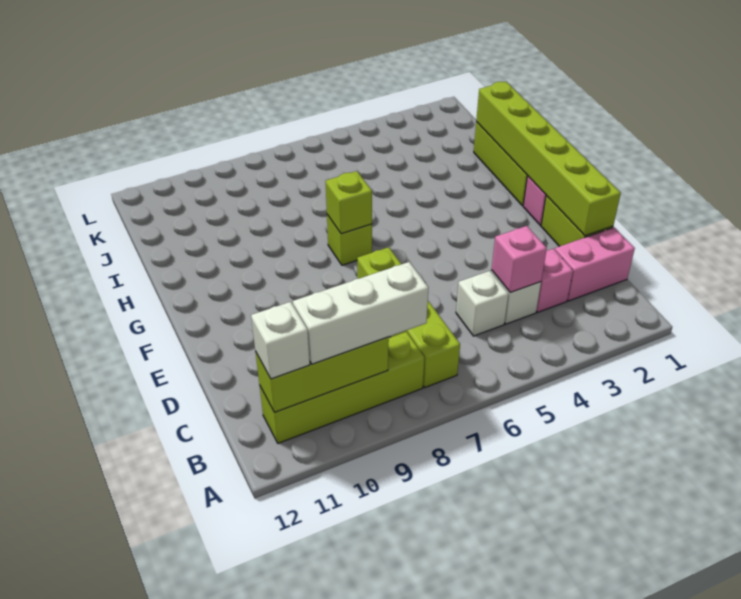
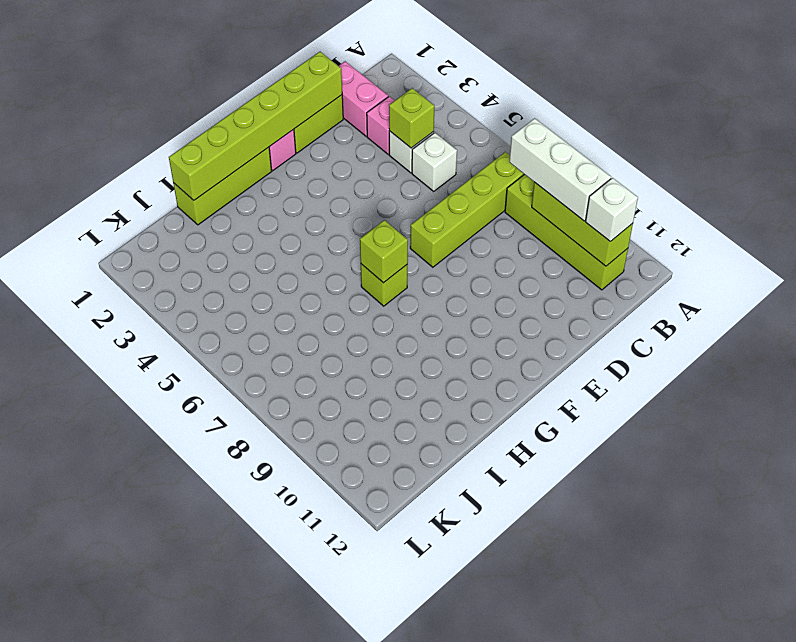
pink 1x1 brick [491,226,547,292] -> lime 1x1 brick [389,88,434,148]

